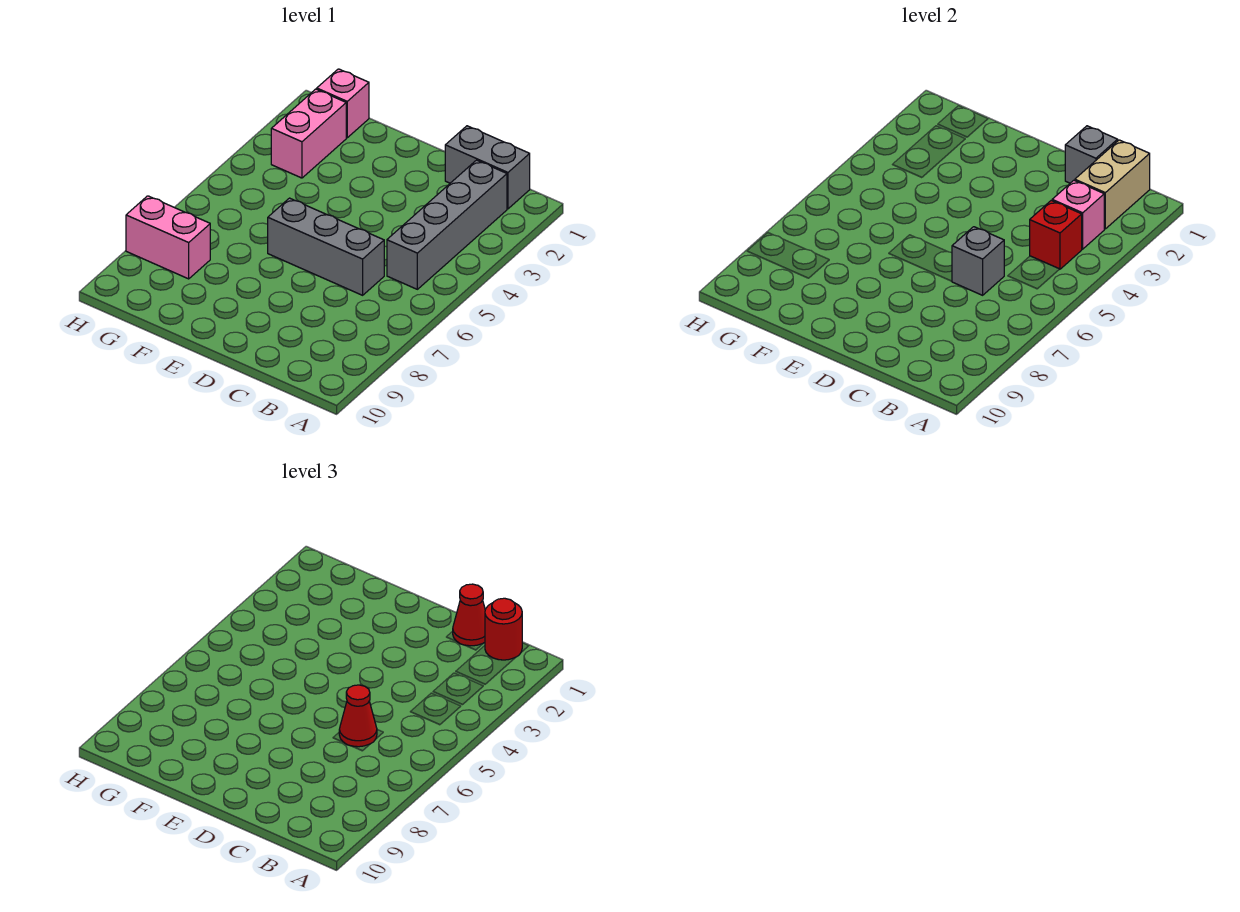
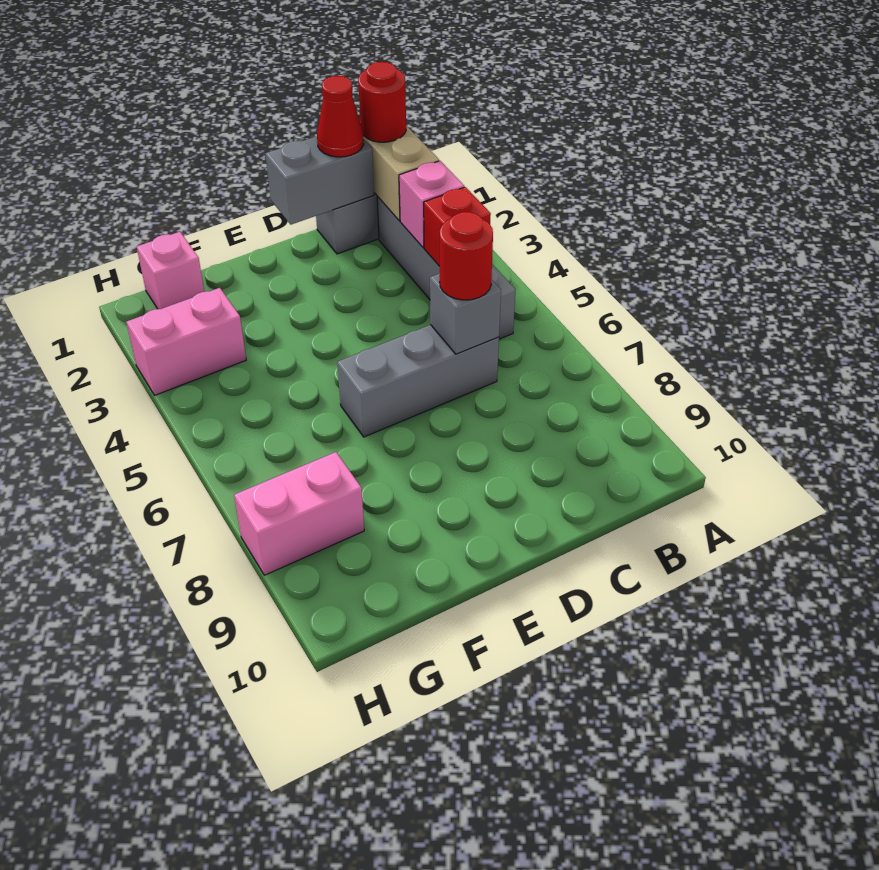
grey 1x1 brick [1065,126,1118,183] -> grey 1x2 brick [266,136,374,225]
red 1x1 cone [339,685,377,747] -> red 1x1 round brick [439,212,493,300]
pink 1x2 brick [271,89,346,178] -> pink 1x2 brick turned to [126,288,246,395]

